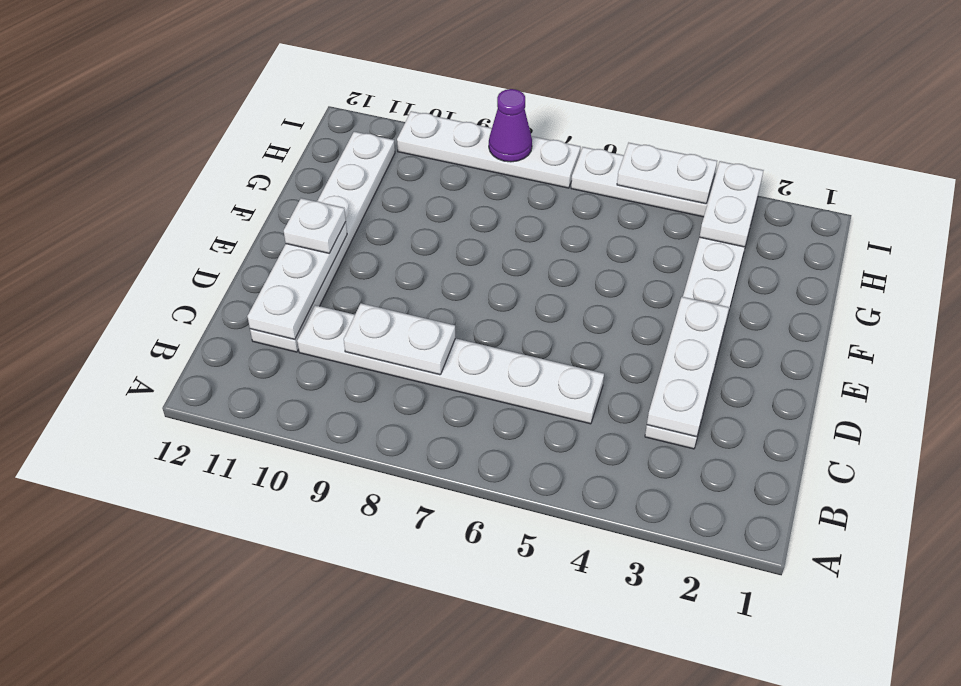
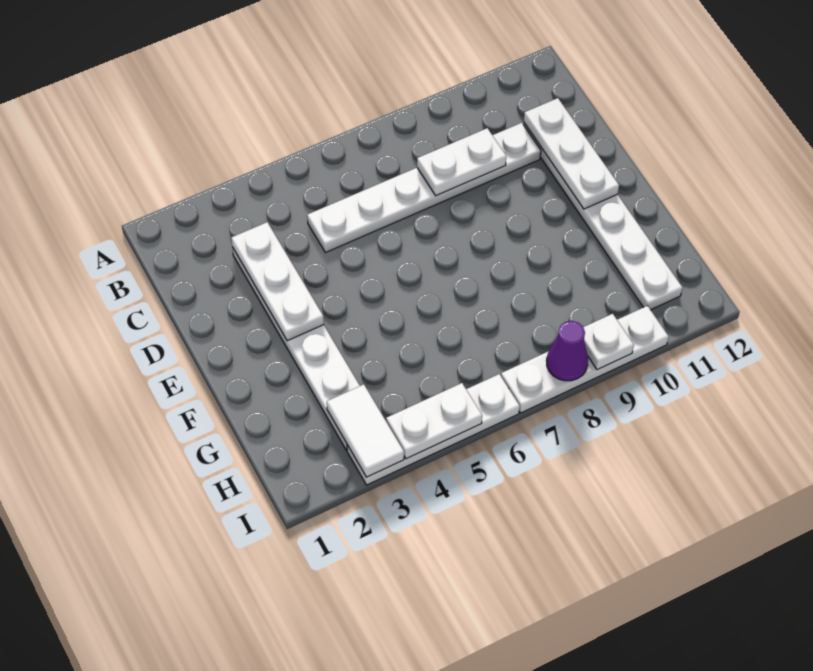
white 1x1 plate [284,198,346,253] -> white 1x1 plate moved to [583,314,634,370]
white 1x2 plate [700,161,764,247] -> white 1x2 tile [327,385,404,477]

